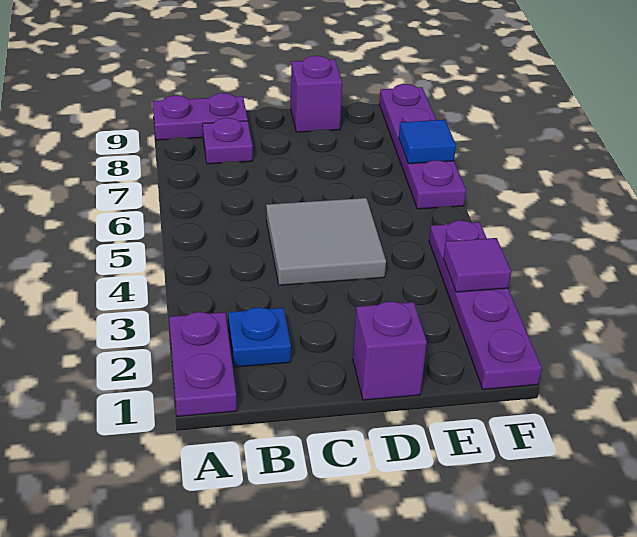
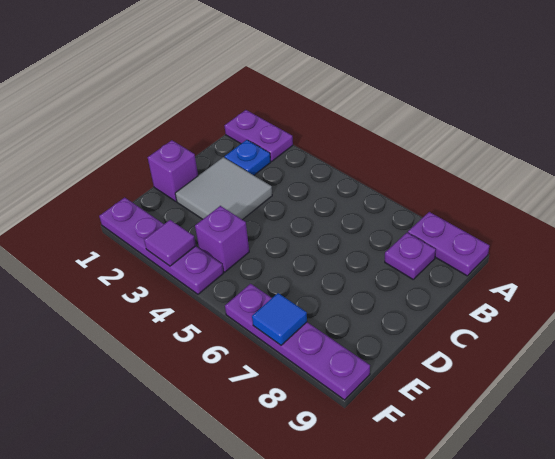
purple 1x2 plate [153,93,248,140] -> purple 1x2 plate turned to [408,212,489,276]
grey 2x2 tile [266,198,386,285] -> grey 2x2 tile moved to [175,157,272,220]
purple 1x1 brick [291,56,342,132] -> purple 1x1 brick moved to [195,206,249,272]

